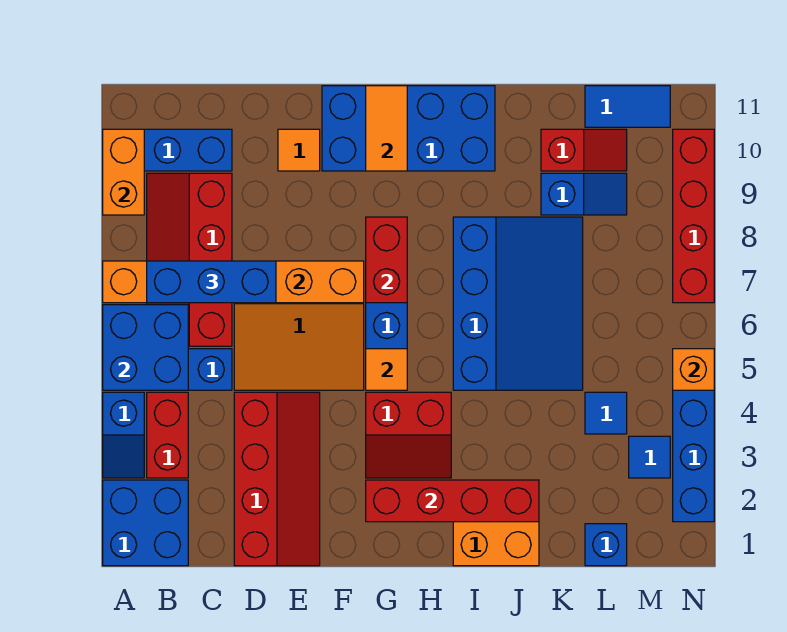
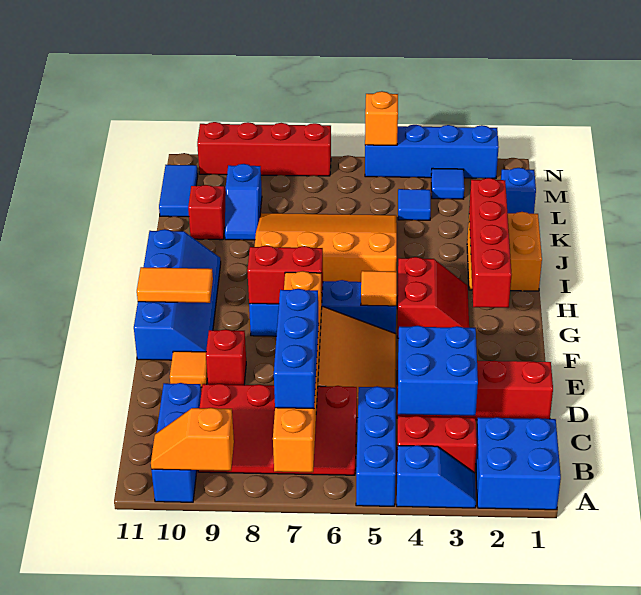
blue 2x2 brick [103,305,188,390] -> blue 2x2 brick moved to [398,326,478,416]
orange 1x2 brick [103,129,144,215] -> orange 1x2 slope [151,408,234,471]
none -> red 1x1 brick [206,329,246,385]
blue 2x4 brick [322,86,495,171] -> blue 2x4 slope [134,229,221,360]
blue 3x4 slope [453,217,583,390] -> orange 3x4 slope [255,213,397,282]
blue 1x2 slope [541,173,627,215] -> blue 1x2 slope turned to [225,164,262,240]

